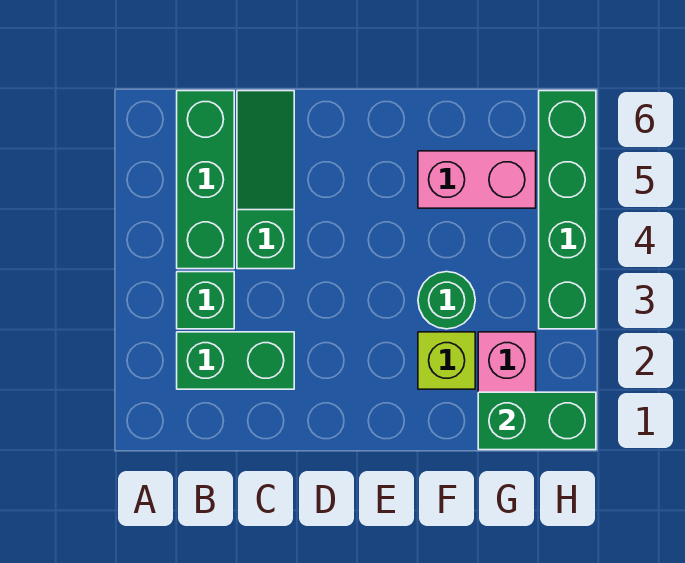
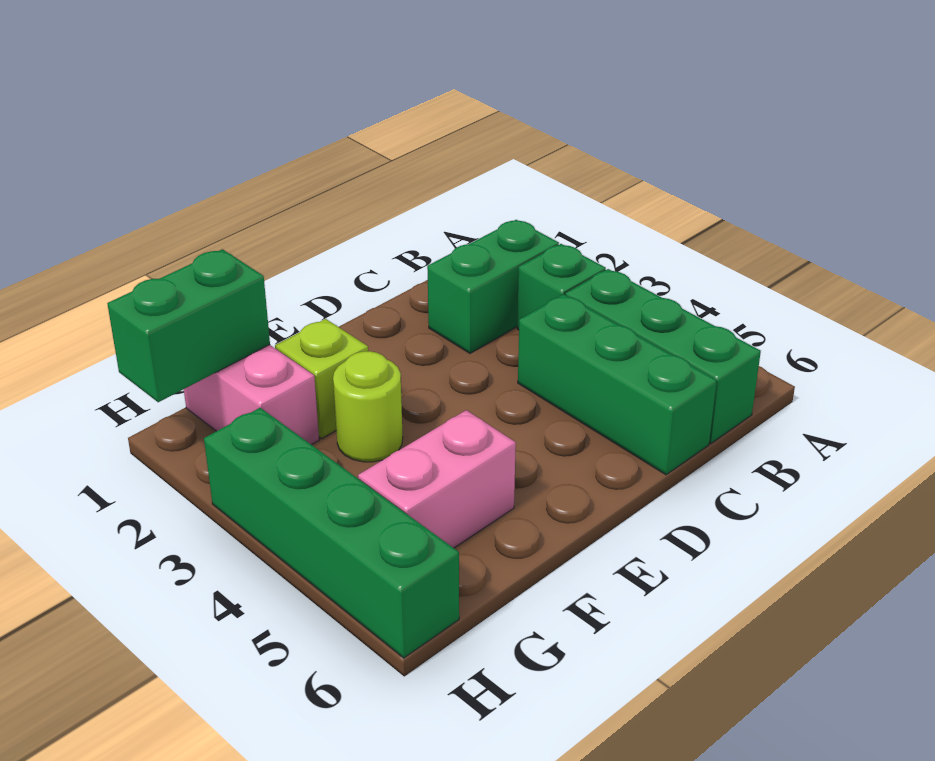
green 1x3 slope [237,91,294,269] -> green 1x3 brick [518,294,717,475]
green 1x1 round brick [418,272,475,329] -> lime 1x1 round brick [333,351,403,462]

